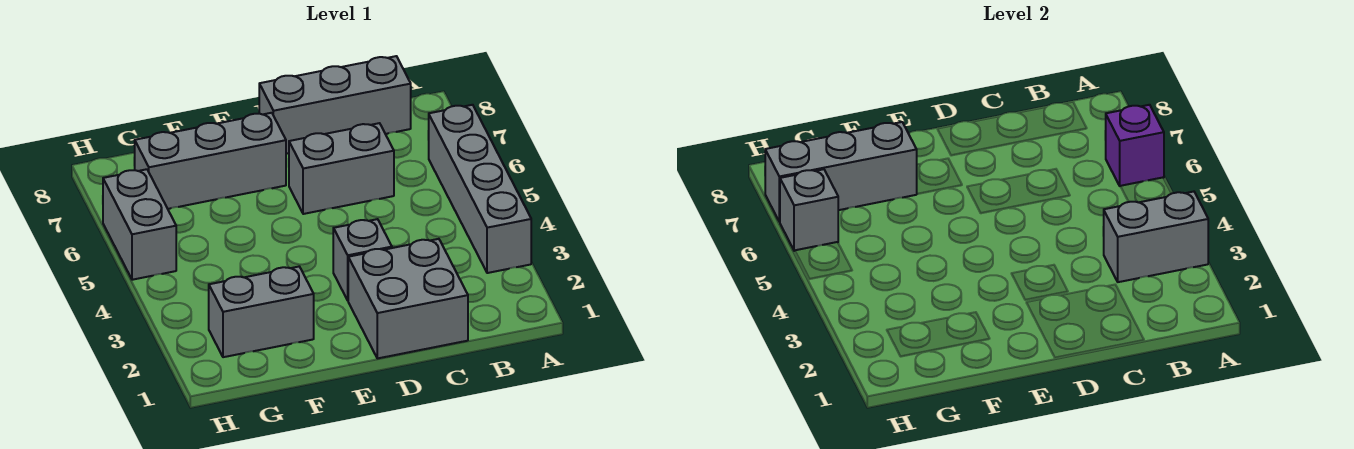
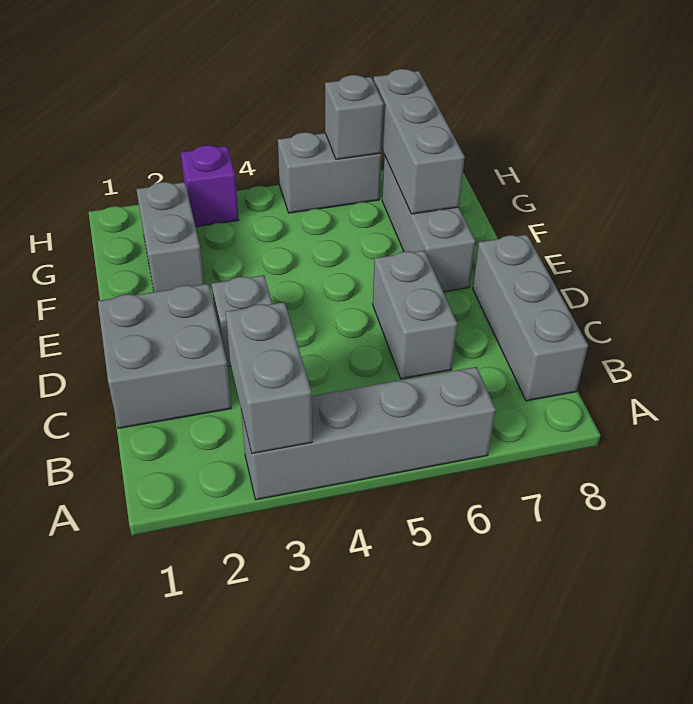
purple 1x1 brick [1105,105,1164,186] -> purple 1x1 brick moved to [181,145,239,227]

